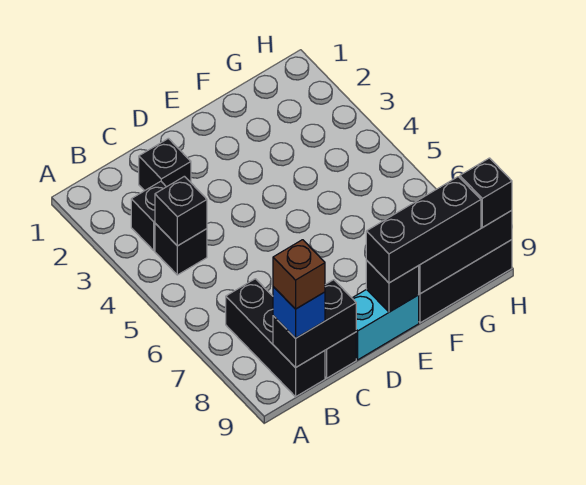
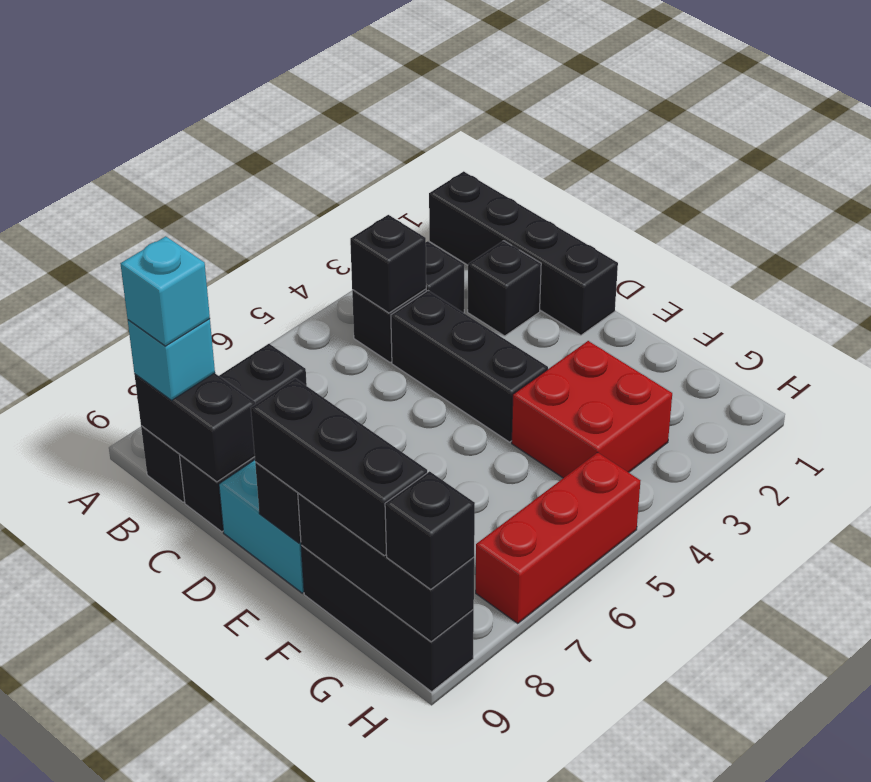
none -> black 1x4 brick [429,171,618,335]
blue 1x1 brick [273,287,325,338] -> cyan 1x1 brick [128,319,215,400]
brown 1x1 brick [273,240,325,309] -> cyan 1x1 brick [120,236,210,346]
none -> black 1x3 brick [391,291,548,442]
none -> red 2x2 brick [512,341,672,478]
none -> red 1x3 brick [476,452,641,623]

